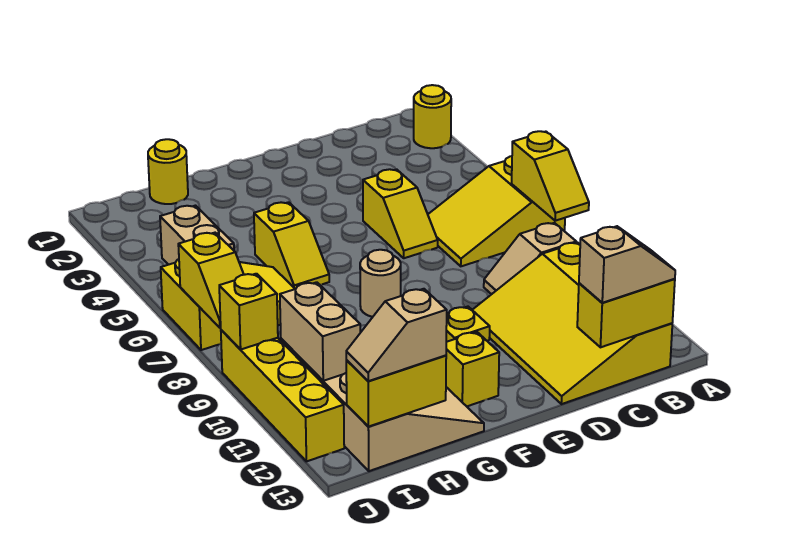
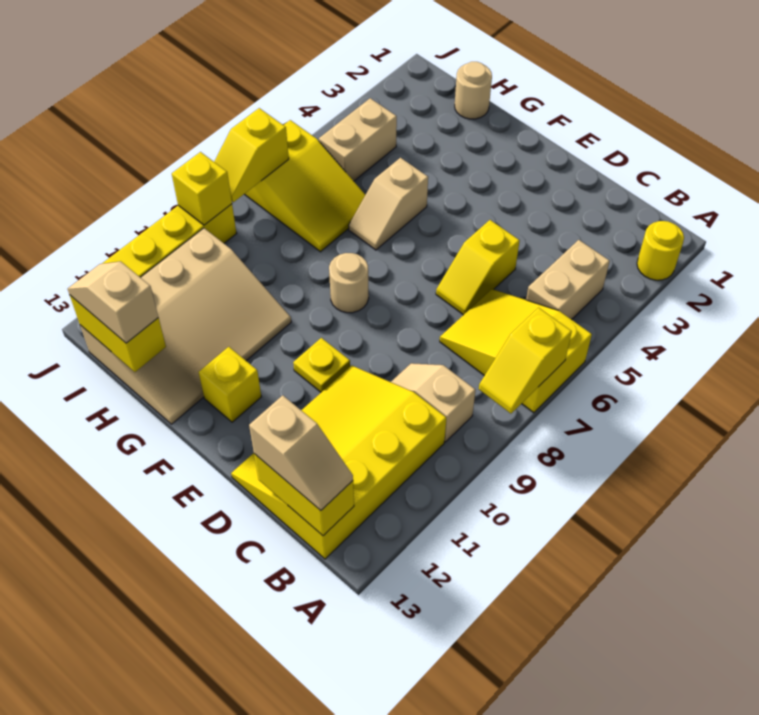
yellow 1x2 slope [254,202,329,289] -> tan 1x2 slope [349,158,428,250]
yellow 1x1 round brick [148,139,188,204] -> tan 1x1 round brick [455,62,492,119]
tan 1x2 brick [280,282,360,381] -> tan 1x2 brick moved to [526,240,610,320]

